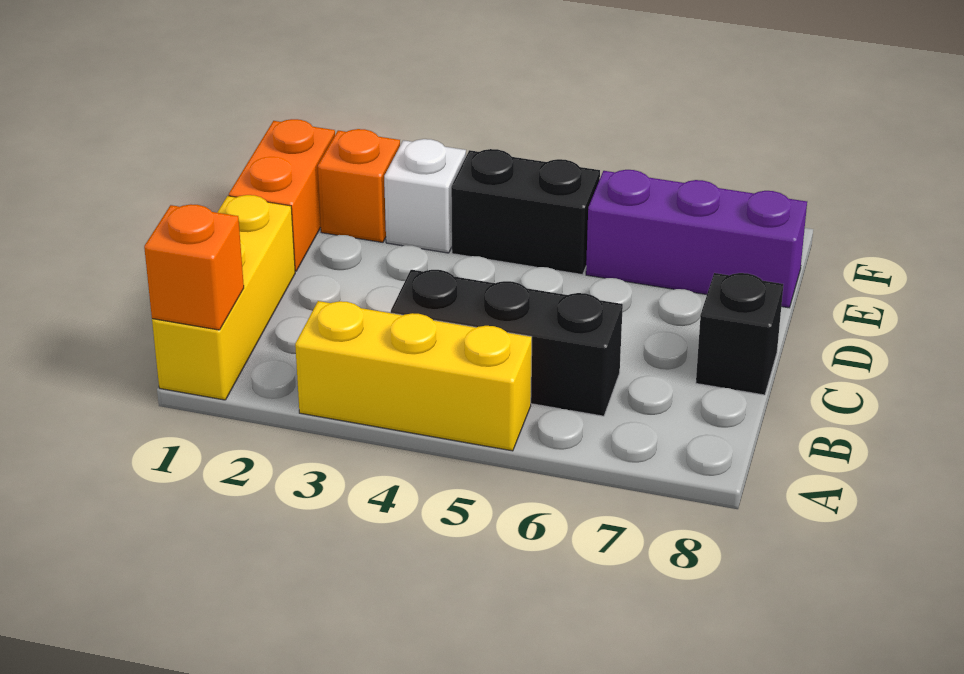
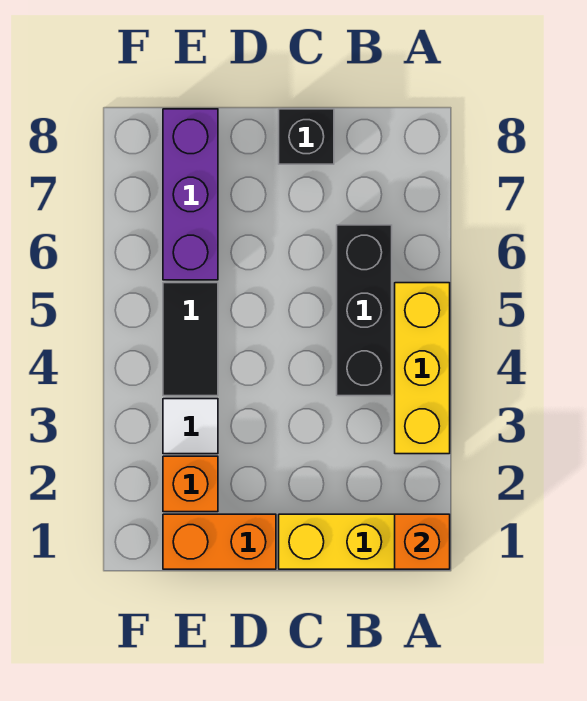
white 1x1 brick [384,139,466,253] -> white 1x1 tile [163,399,218,454]
black 1x2 brick [451,149,600,275] -> black 1x2 tile [163,283,218,396]

